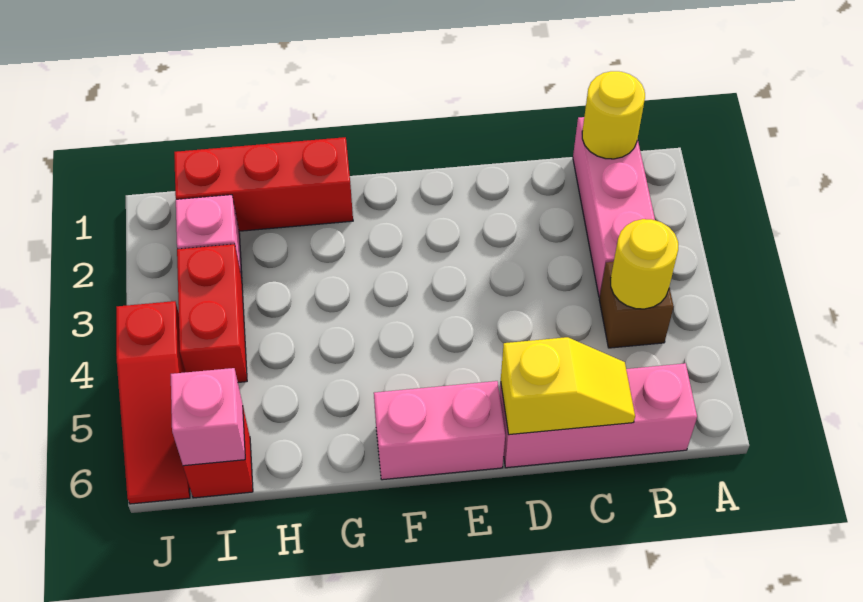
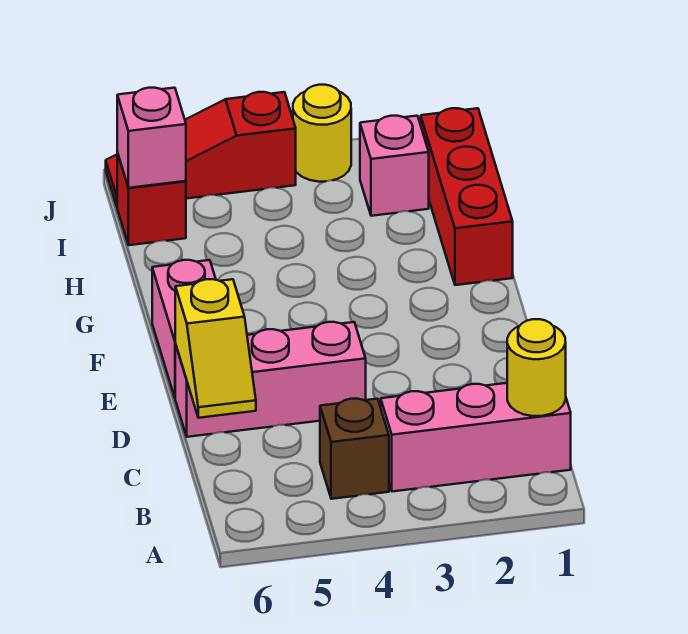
yellow 1x1 round brick [611,219,678,309] -> yellow 1x1 round brick moved to [293,85,351,182]
pink 1x3 brick [500,363,697,468] -> pink 1x3 brick turned to [175,322,366,437]
red 1x2 brick [177,244,247,382] -> none

